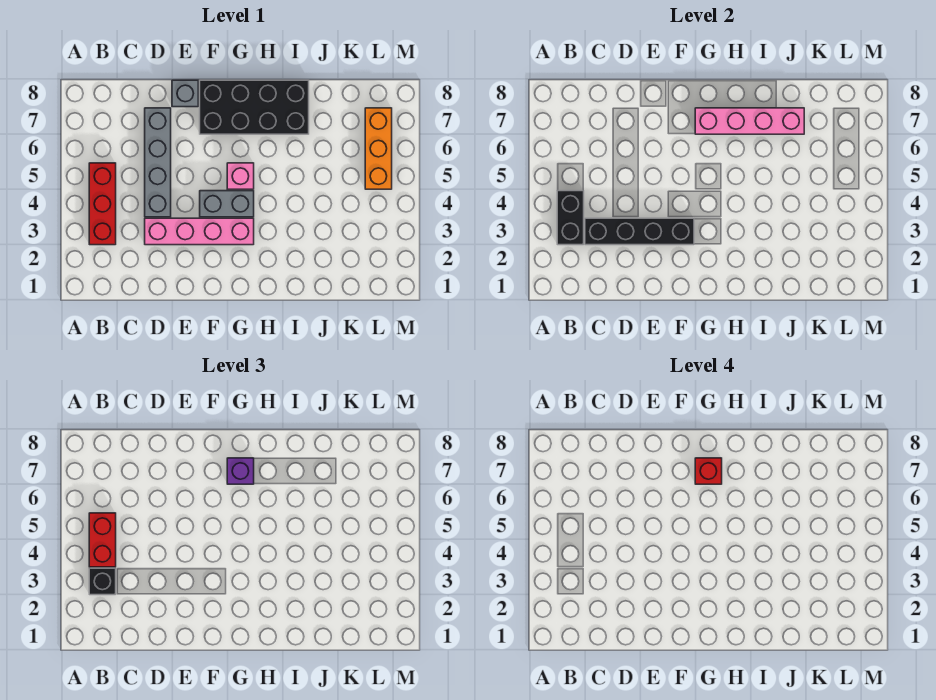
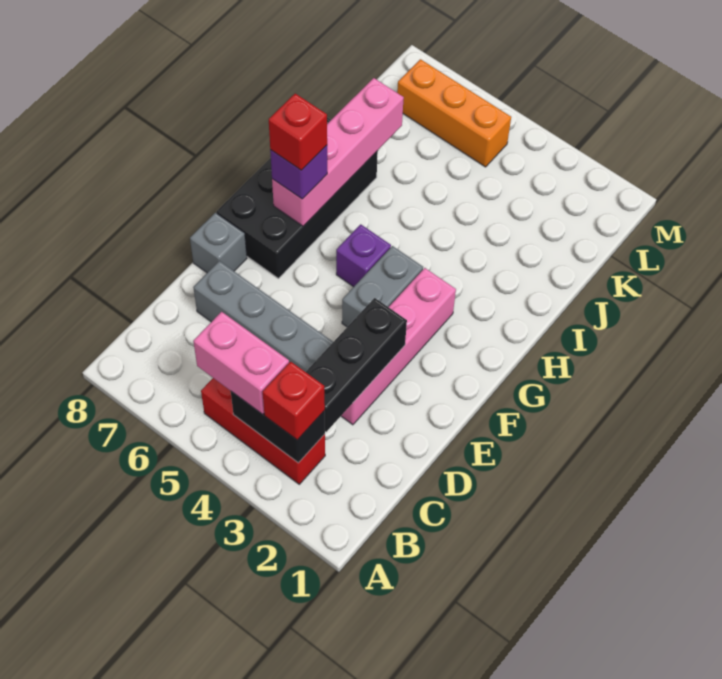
black 1x1 brick [89,568,116,595] -> red 1x1 brick [263,362,325,440]
red 1x2 brick [89,513,116,567] -> pink 1x2 brick [193,312,289,414]
black 1x4 brick [585,218,694,245] -> black 1x3 brick [306,298,407,432]
pink 1x1 brick [227,163,254,189] -> purple 1x1 brick [336,224,391,287]

